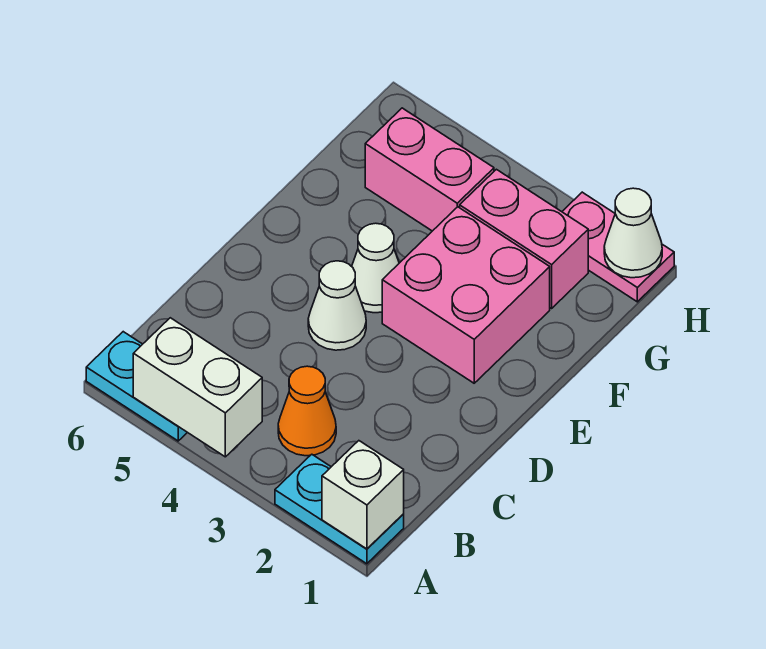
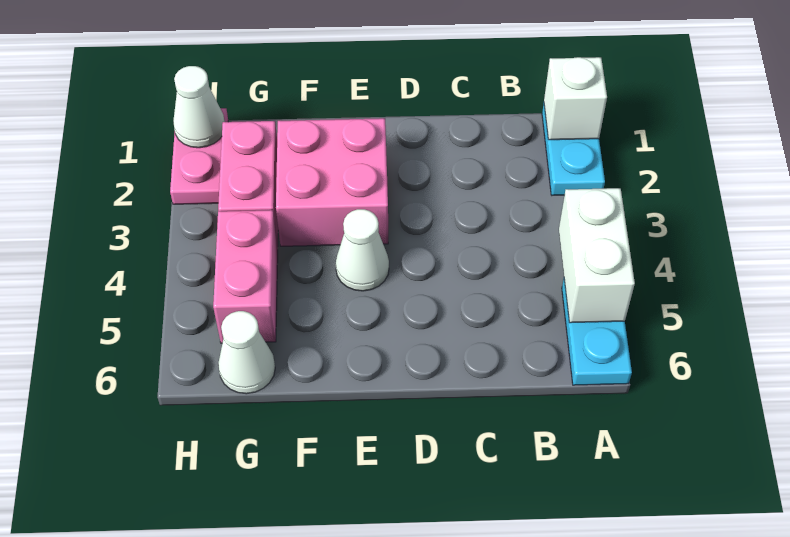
orange 1x1 cone [278,366,336,456] -> none
white 1x1 cone [308,261,366,350] -> white 1x1 cone moved to [218,311,275,394]

